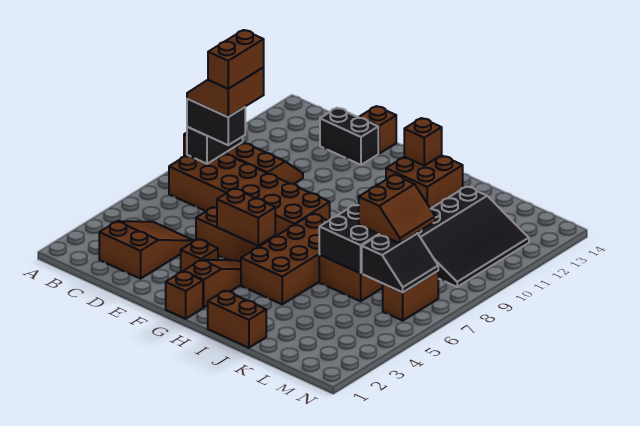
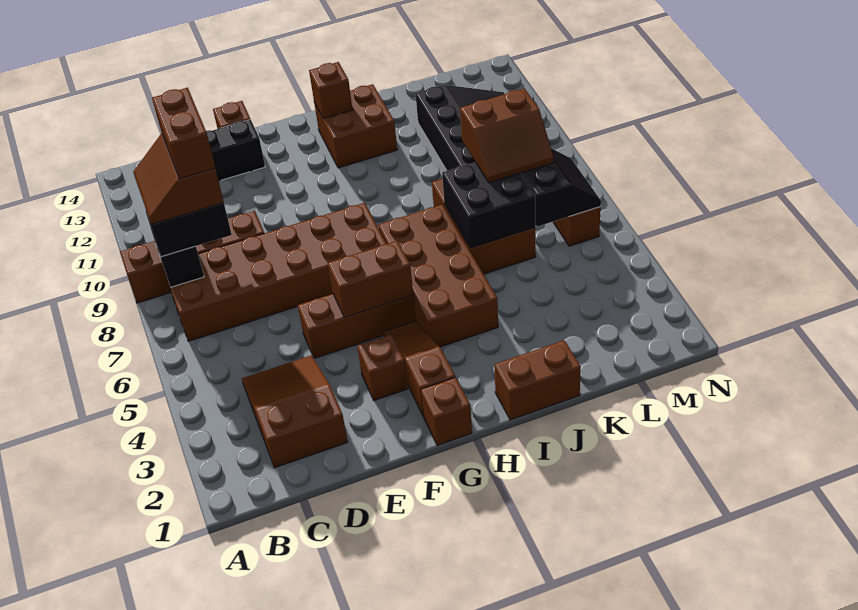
brown 2x2 slope [359,175,435,243] -> brown 2x2 slope turned to [460,89,554,183]

